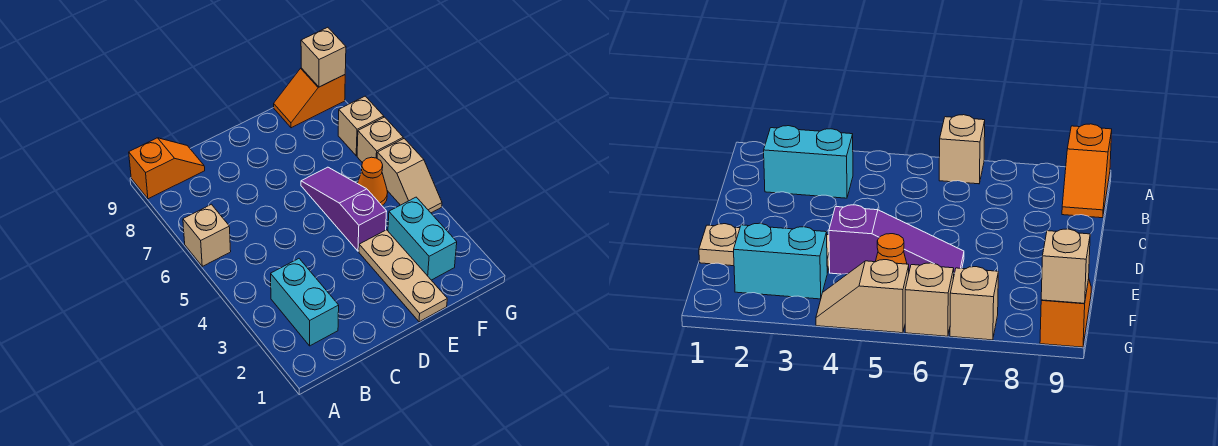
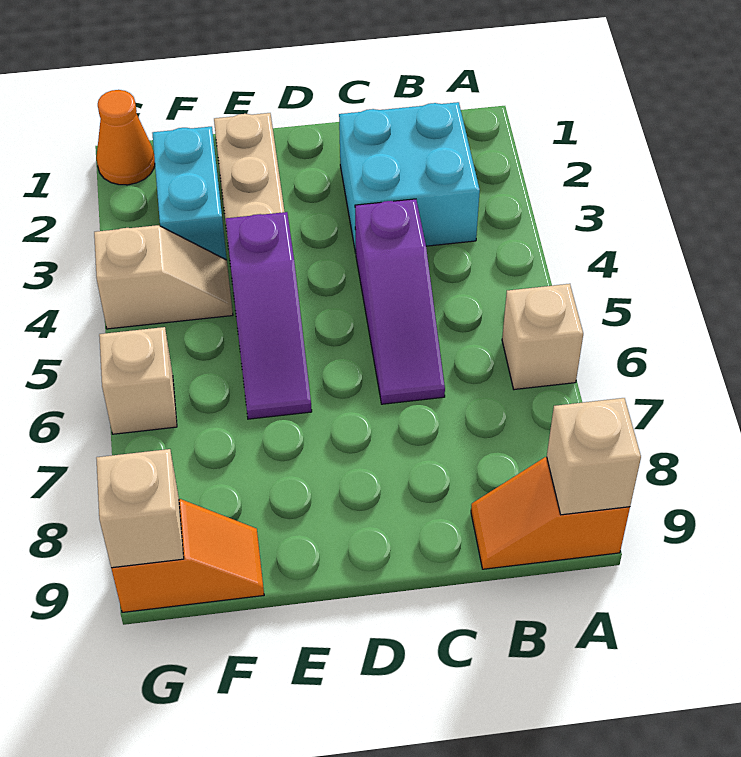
cyan 1x2 brick [271,259,339,346] -> cyan 2x2 brick [339,102,480,253]
none -> purple 1x3 slope [355,199,445,404]
orange 1x1 cone [357,157,388,205] -> orange 1x1 cone moved to [96,90,155,185]
tan 1x2 slope [377,139,442,213] -> tan 1x2 slope turned to [94,225,233,329]
tan 1x1 brick [338,96,384,156] -> tan 1x1 brick moved to [547,398,641,515]

